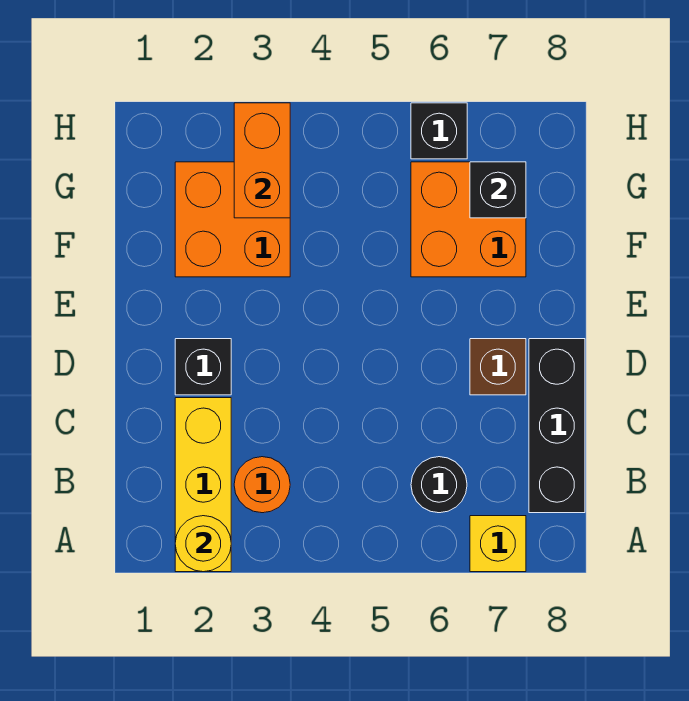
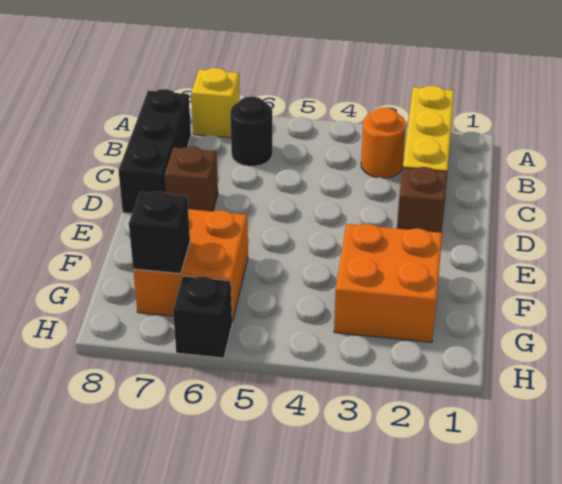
yellow 1x1 round brick [175,516,231,572] -> none
black 1x1 brick [175,339,231,395] -> brown 1x1 brick [397,167,447,233]
orange 1x2 brick [234,103,290,218] -> none

